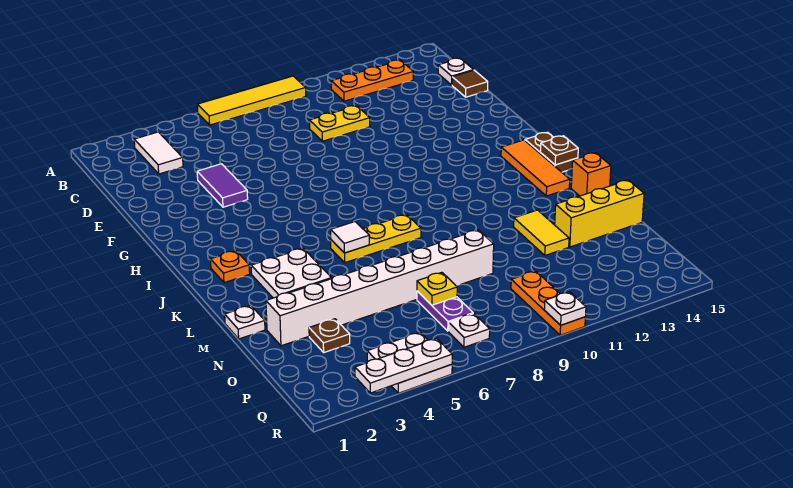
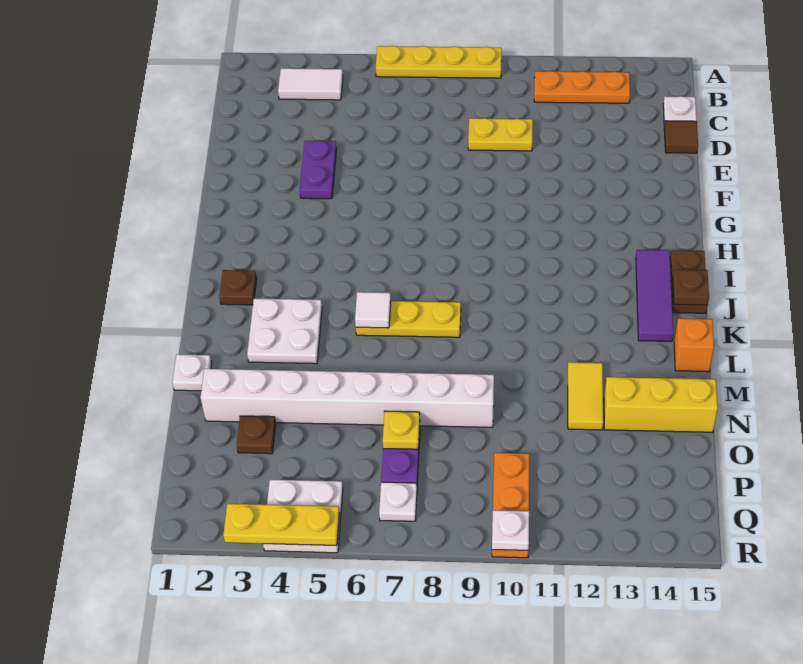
yellow 1x4 tile [197,76,306,125] -> yellow 1x4 plate [376,46,502,78]
white 1x2 tile [134,132,183,174] -> white 1x2 tile turned to [278,68,343,100]
purple 1x2 tile [197,164,248,207] -> purple 1x2 plate [300,141,336,199]
orange 1x3 tile [501,140,570,196] -> purple 1x3 tile [636,250,673,341]
orange 1x1 plate [210,251,250,283] -> brown 1x1 plate [219,270,257,305]
white 1x3 plate [355,338,452,393] -> yellow 1x3 plate [223,504,340,545]

